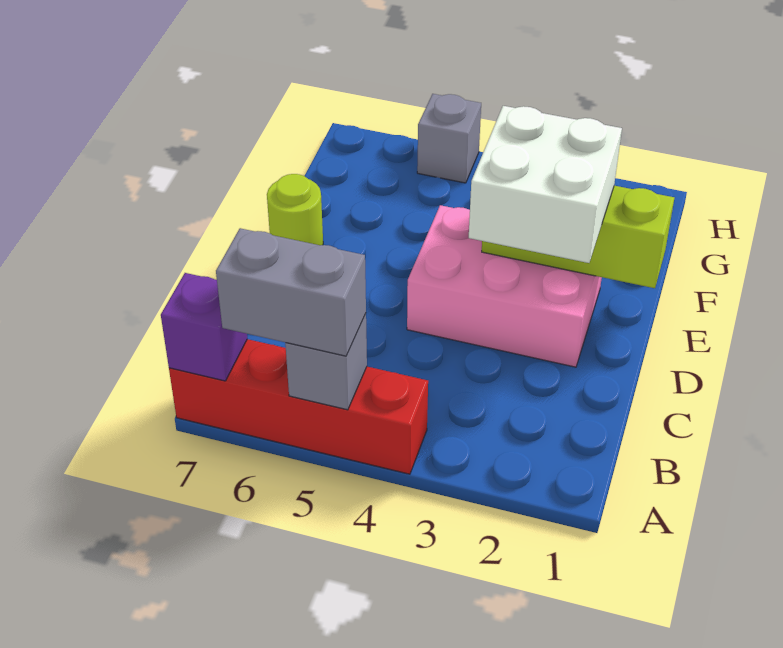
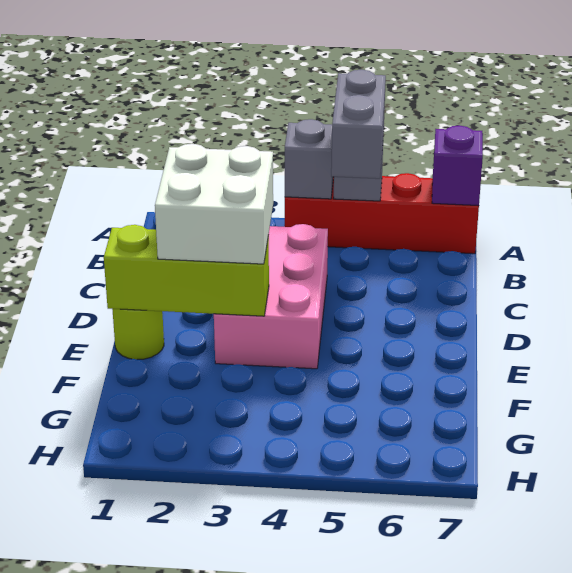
grey 1x2 brick [216,228,366,356] -> grey 1x2 brick turned to [331,69,386,179]
pink 2x3 brick [407,205,602,367] -> pink 2x3 brick turned to [214,224,328,369]
lime 1x1 round brick [267,174,323,245] -> lime 1x1 round brick moved to [112,309,164,360]
grey 1x1 brick [417,94,481,183] -> grey 1x1 brick moved to [285,119,334,199]

